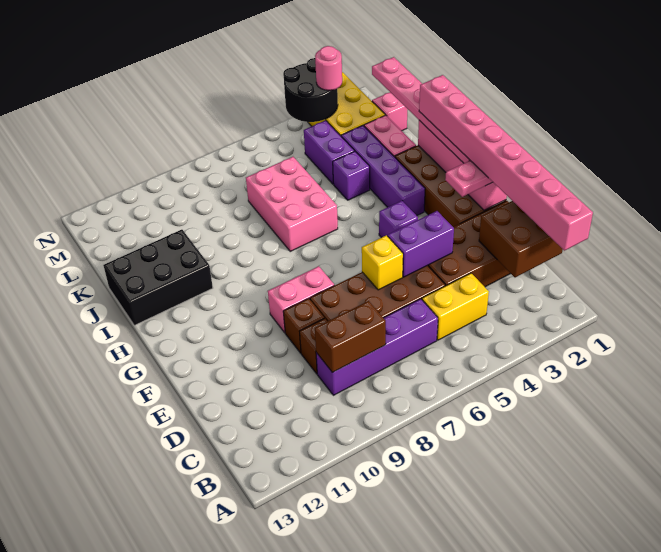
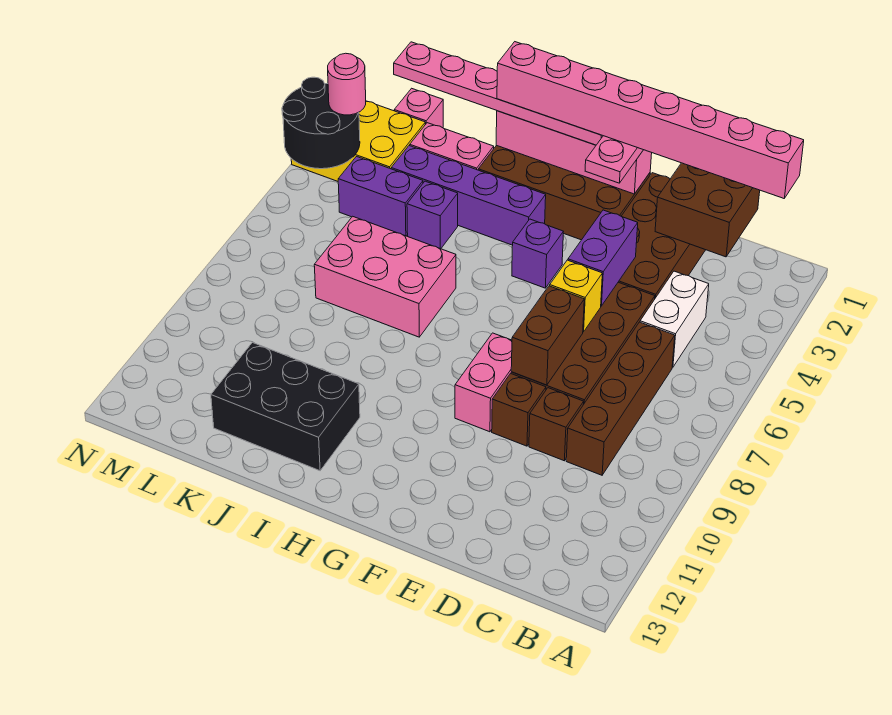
yellow 1x2 brick [422,273,489,340] -> white 1x2 brick [640,271,709,367]
purple 1x4 brick [316,299,438,395] -> brown 1x4 brick [566,322,675,475]
brown 1x2 brick [315,301,386,373] -> brown 1x2 brick moved to [511,286,584,385]
black 2x3 brick [103,230,213,325] -> black 2x3 brick turned to [211,343,360,471]

